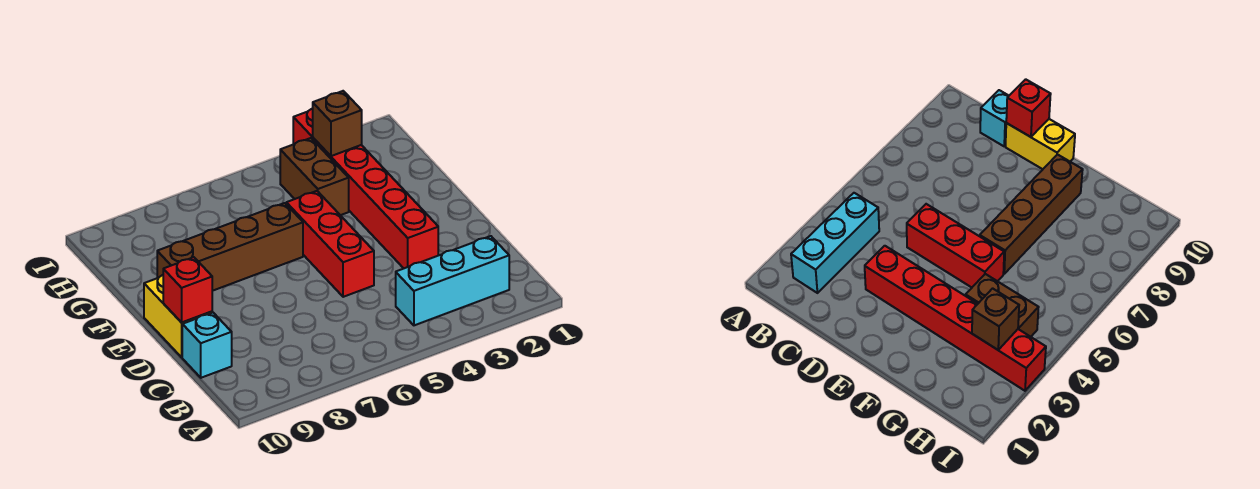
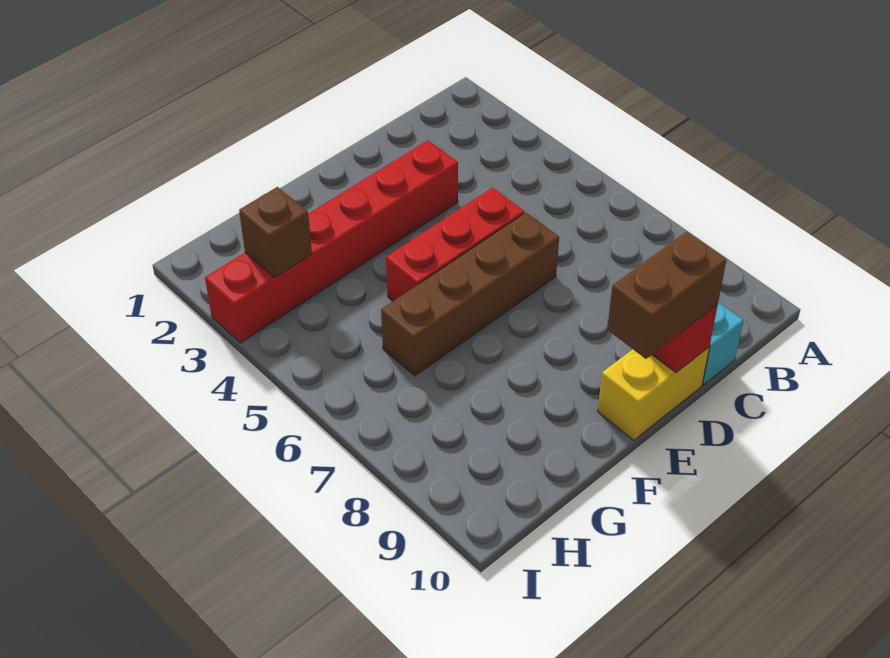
cyan 1x3 brick [396,236,509,325] -> none
brown 1x4 brick [157,203,303,291] -> brown 1x4 brick turned to [381,213,559,376]
brown 1x2 brick [280,138,349,215] -> brown 1x2 brick moved to [607,232,726,359]

